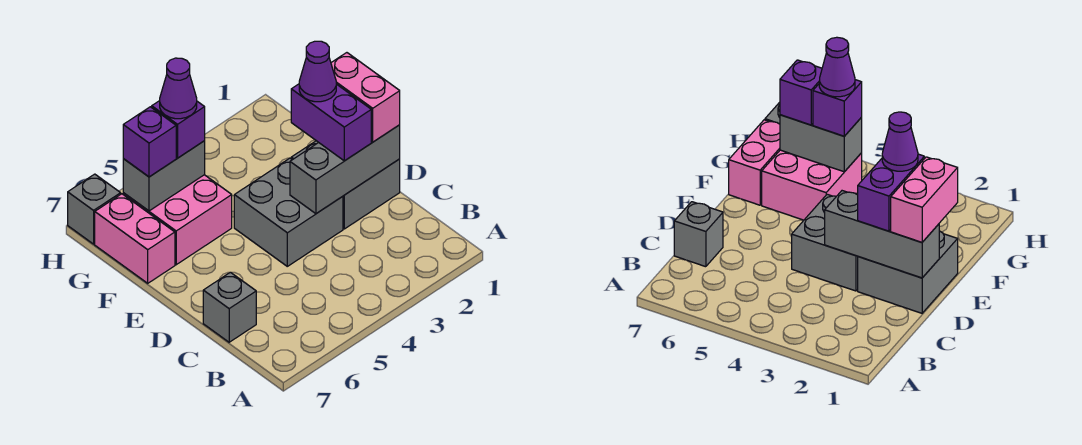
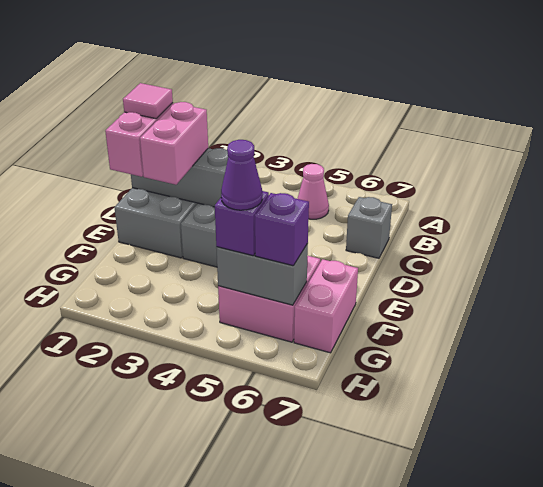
none -> pink 1x1 cone [298,164,329,219]
none -> pink 1x1 tile [123,83,173,119]
purple 1x2 brick [291,84,371,161] -> pink 1x2 brick [140,102,208,185]
purple 1x1 cone [299,41,336,102] -> none
grey 1x1 brick [68,174,121,244] -> none

